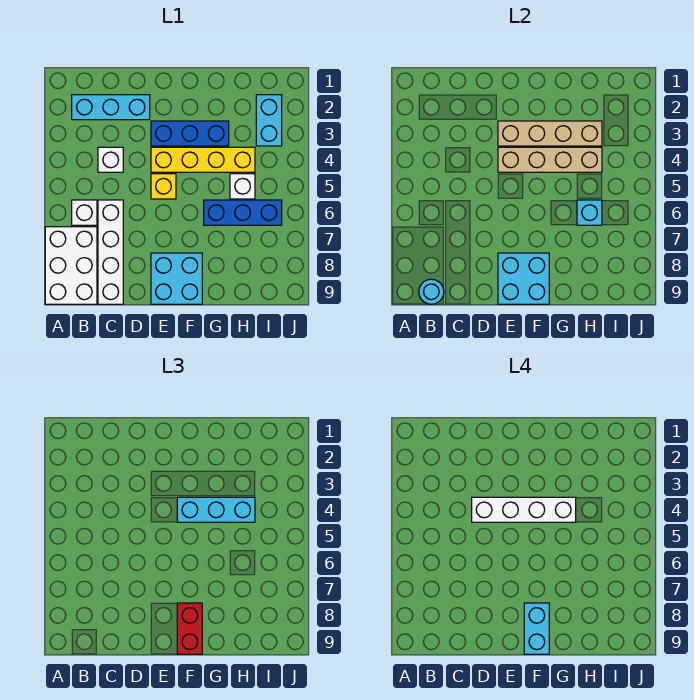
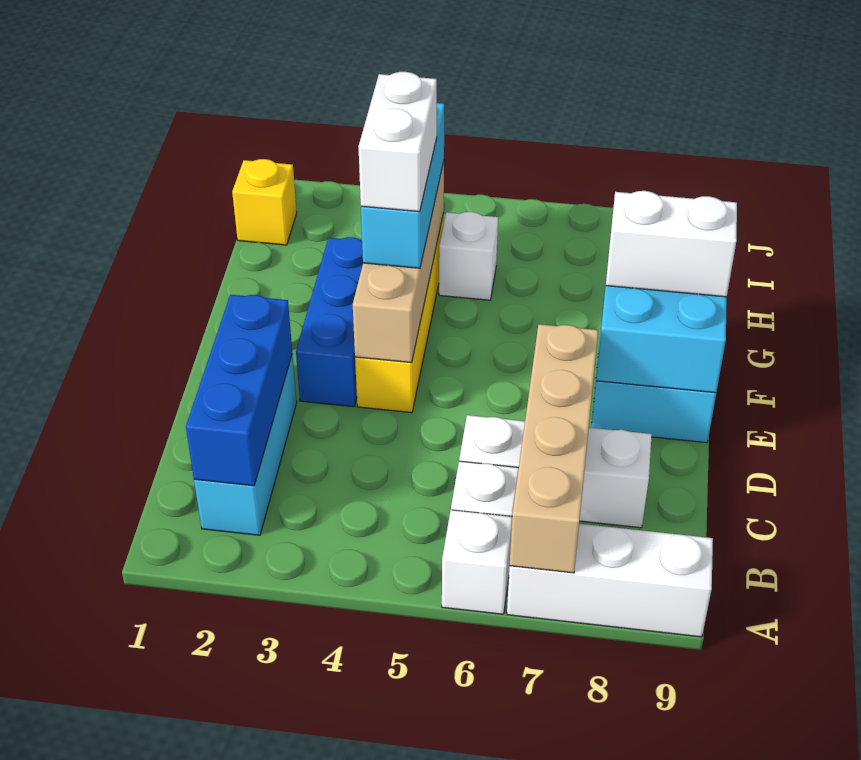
white 2x3 brick [45,227,97,304] -> white 1x3 brick [507,524,713,637]
cyan 1x1 round brick [419,279,444,304] -> none
white 1x1 brick [98,147,123,172] -> white 1x1 brick moved to [442,510,512,614]
white 1x4 brick [98,200,123,304] -> white 1x3 brick [459,415,652,528]
white 1x4 brick [472,497,576,522] -> white 1x2 brick [358,72,437,212]
tan 1x4 brick [498,121,602,146] -> tan 1x4 brick moved to [510,324,598,573]
yellow 1x1 brick [151,174,176,199] -> yellow 1x1 brick moved to [232,159,297,245]
red 1x2 brick [177,603,202,654] -> white 1x2 brick [606,191,737,297]
cyan 1x2 brick [524,603,549,654] -> none
blue 1x3 brick [204,200,282,225] -> blue 1x3 brick moved to [186,295,292,486]
cyan 1x1 brick [577,200,602,225] -> none
cyan 1x2 brick [256,95,282,146] -> none

